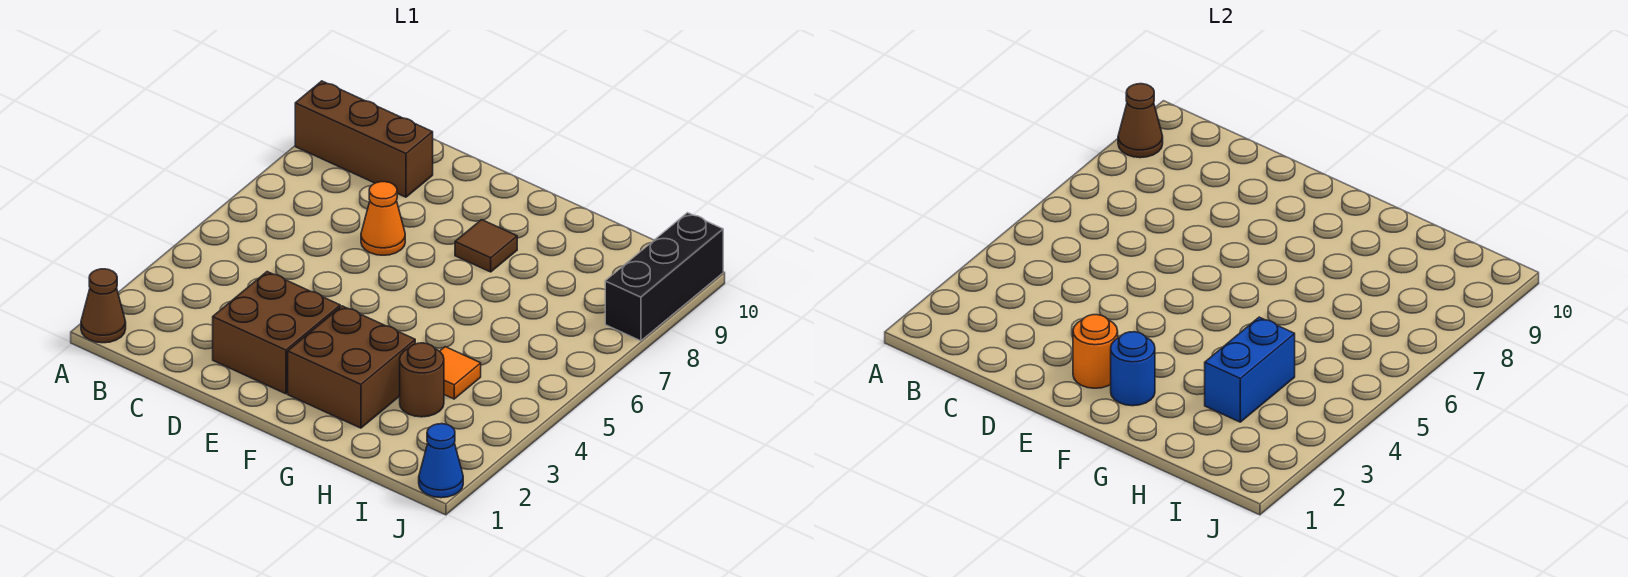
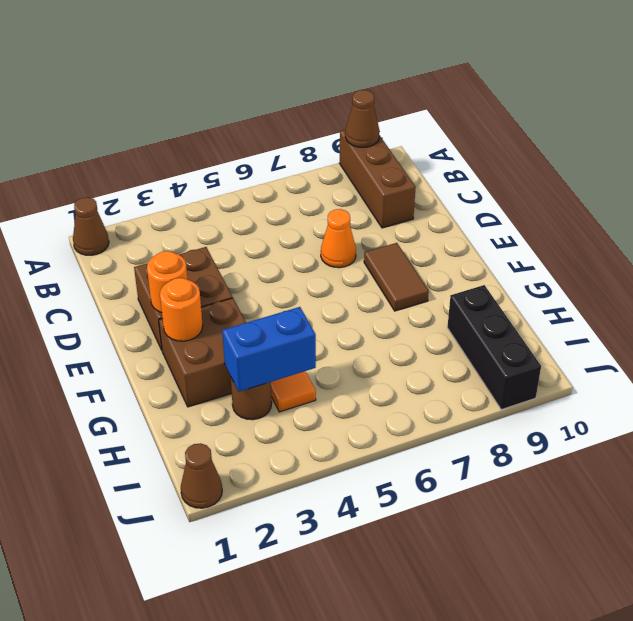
blue 1x1 round brick [1111,332,1155,406] -> orange 1x1 round brick [160,278,203,341]
brown 1x1 tile [455,220,517,272] -> brown 1x2 tile [364,243,429,311]
blue 1x1 cone [419,424,463,498] -> brown 1x1 cone [181,443,222,508]
black 1x3 brick [605,213,723,341] -> black 1x3 brick turned to [447,285,541,410]

